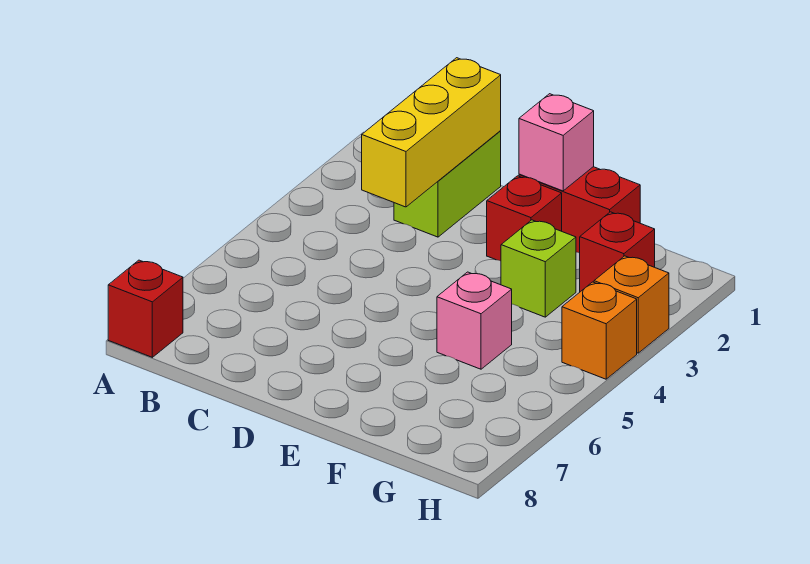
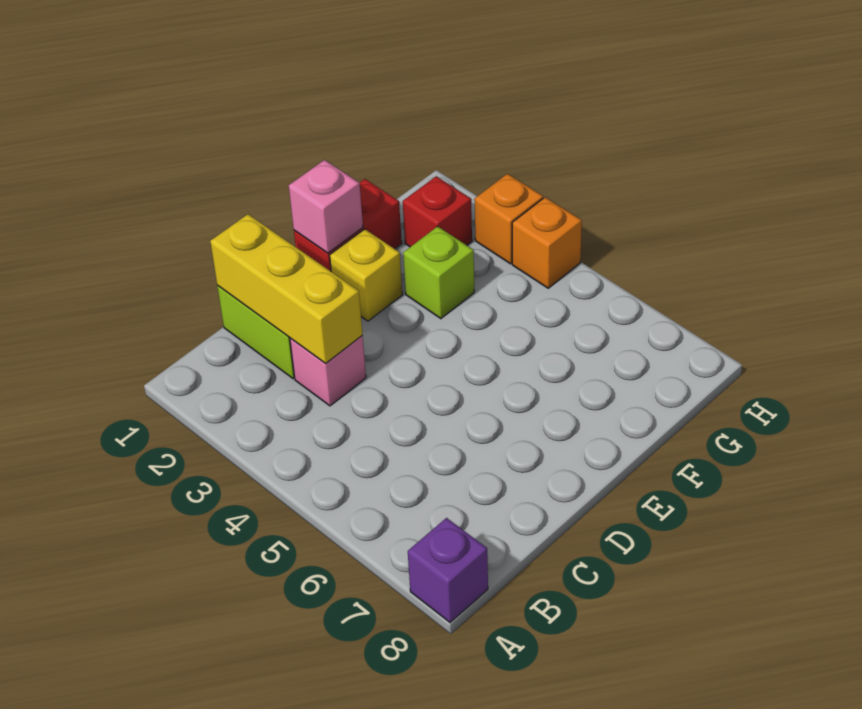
red 1x1 brick [108,260,183,357] -> purple 1x1 brick [408,518,488,623]
red 1x1 brick [487,176,562,261] -> yellow 1x1 brick [330,229,402,321]
pink 1x1 brick [437,272,512,369] -> pink 1x1 brick moved to [290,336,366,406]

